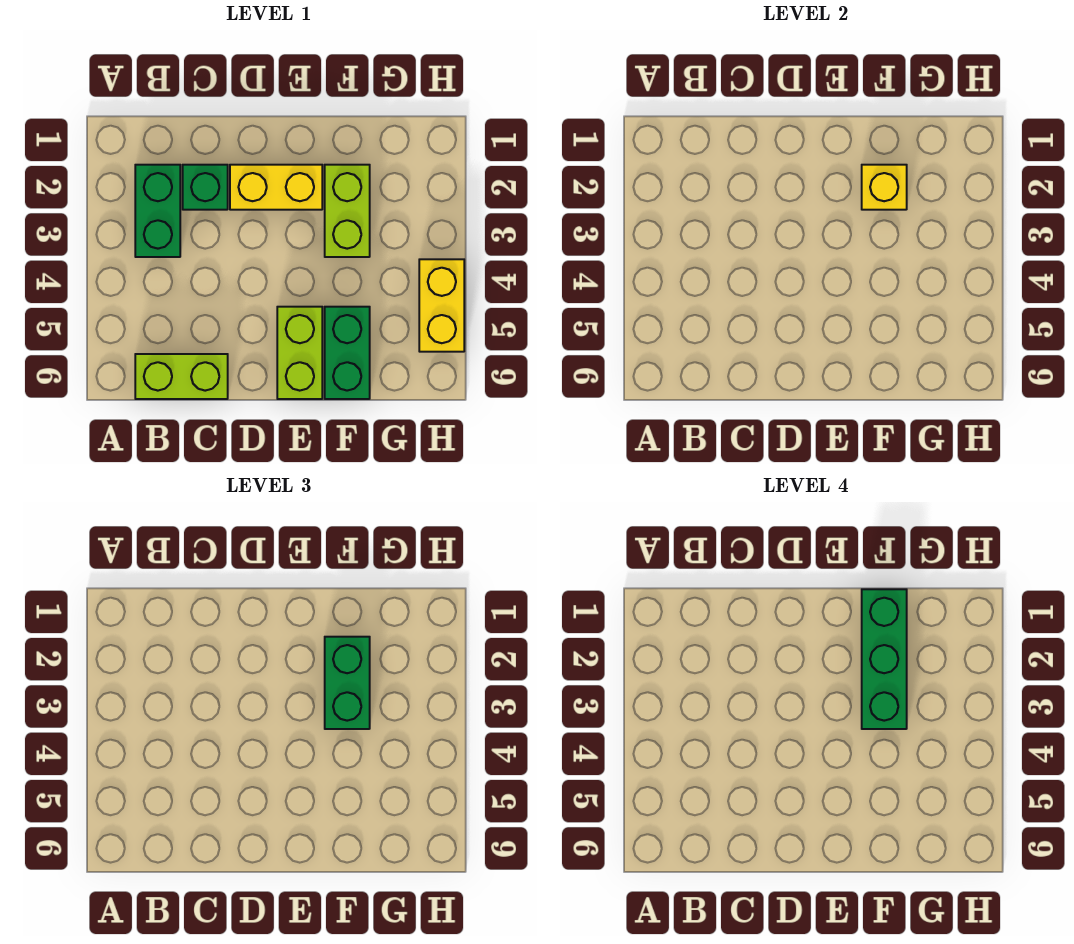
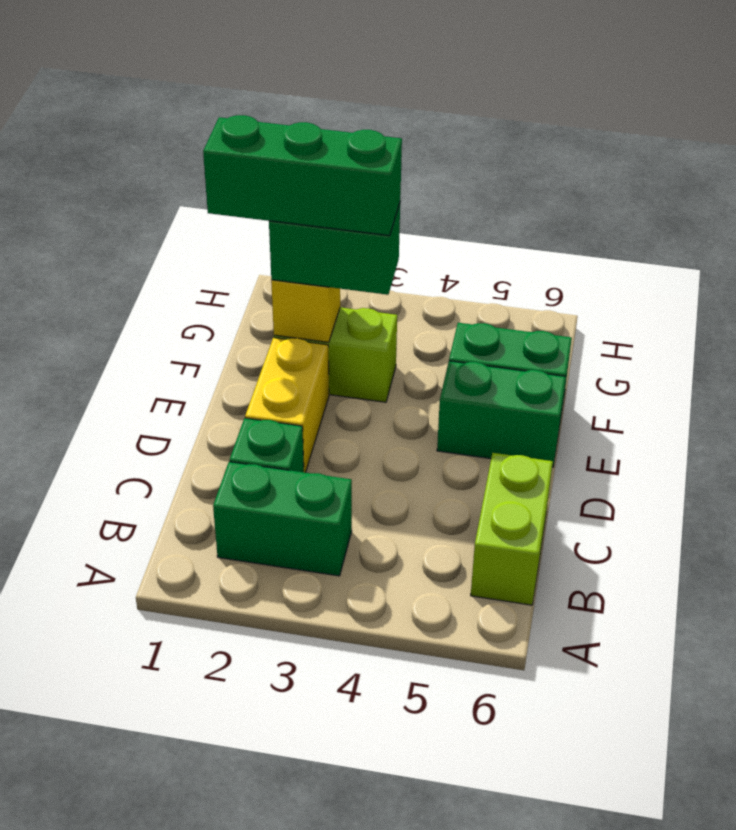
lime 1x2 brick [277,307,322,399] -> green 1x2 brick [437,361,566,467]
yellow 1x2 brick [419,259,464,352] -> none

